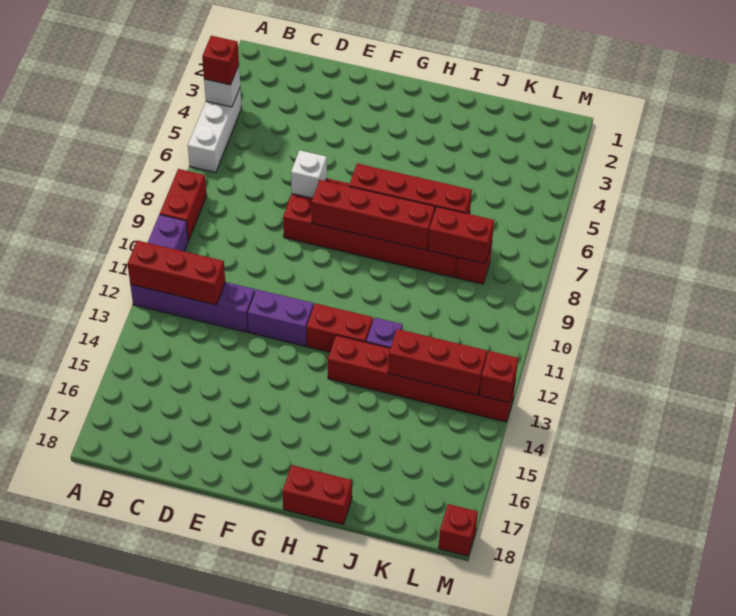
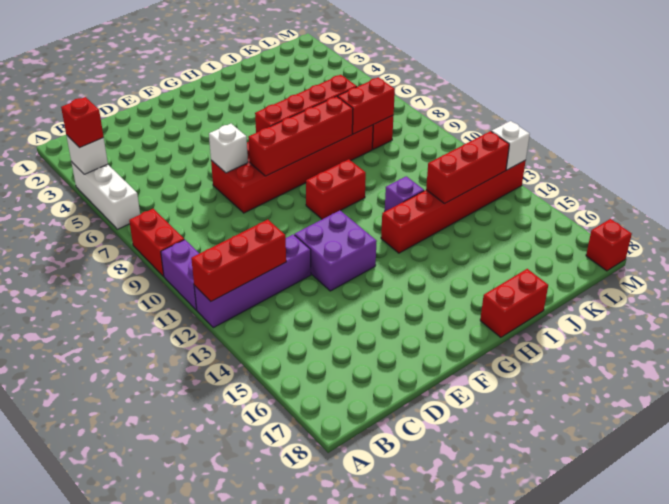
purple 1x2 brick [247,289,314,346] -> purple 2x2 brick [294,211,377,291]
red 1x2 brick [307,303,373,352] -> red 1x2 brick moved to [306,159,366,219]
red 1x1 brick [480,351,518,403] -> white 1x1 brick [491,121,530,170]

